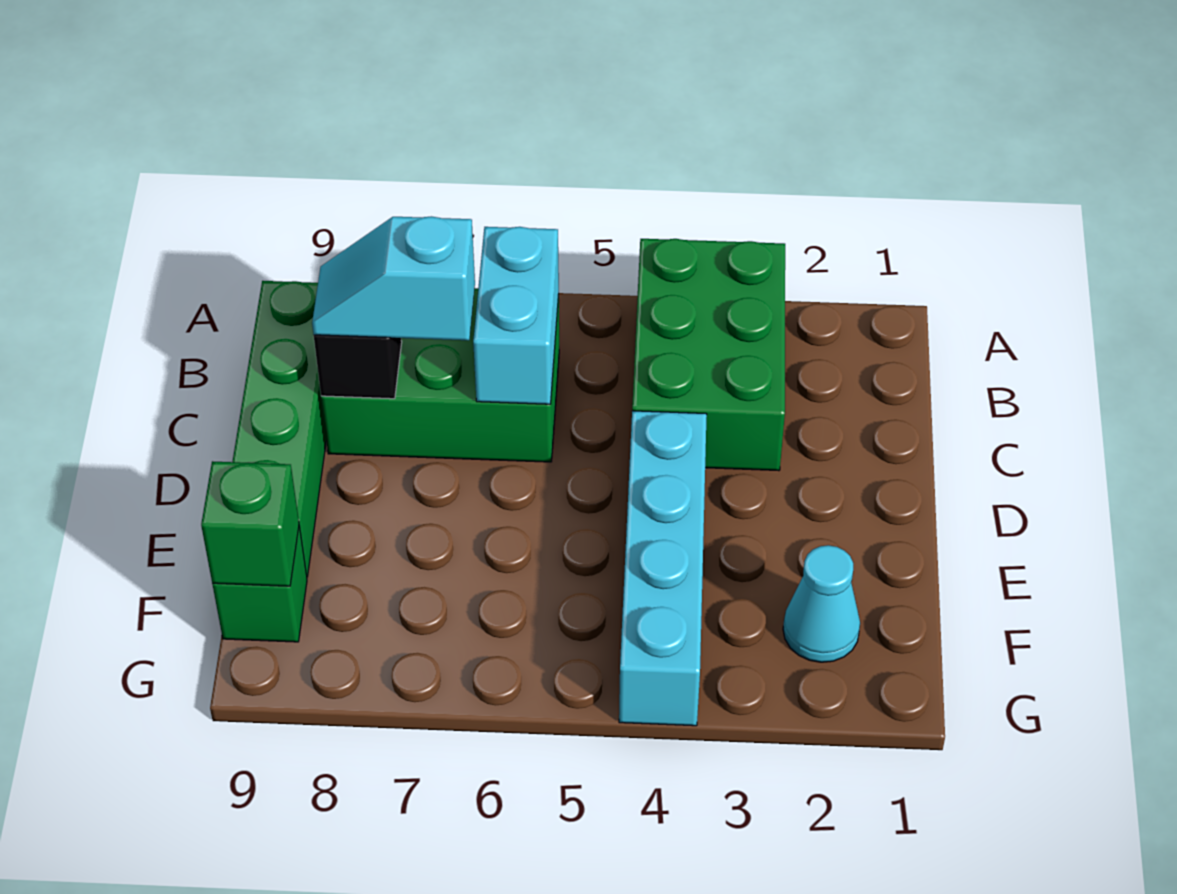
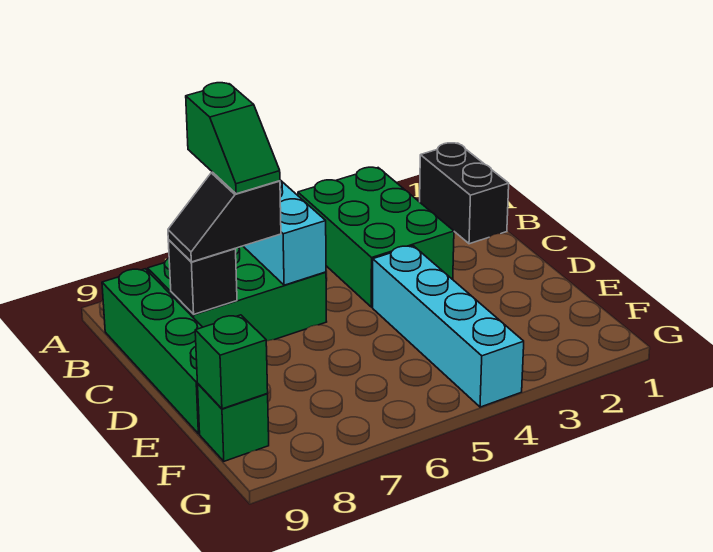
none -> black 1x2 brick [420,143,509,244]
none -> green 1x2 slope [186,83,280,194]
cyan 1x2 slope [312,216,475,340] -> black 1x2 slope [168,172,281,262]
cyan 1x1 cone [783,545,860,662] -> none

